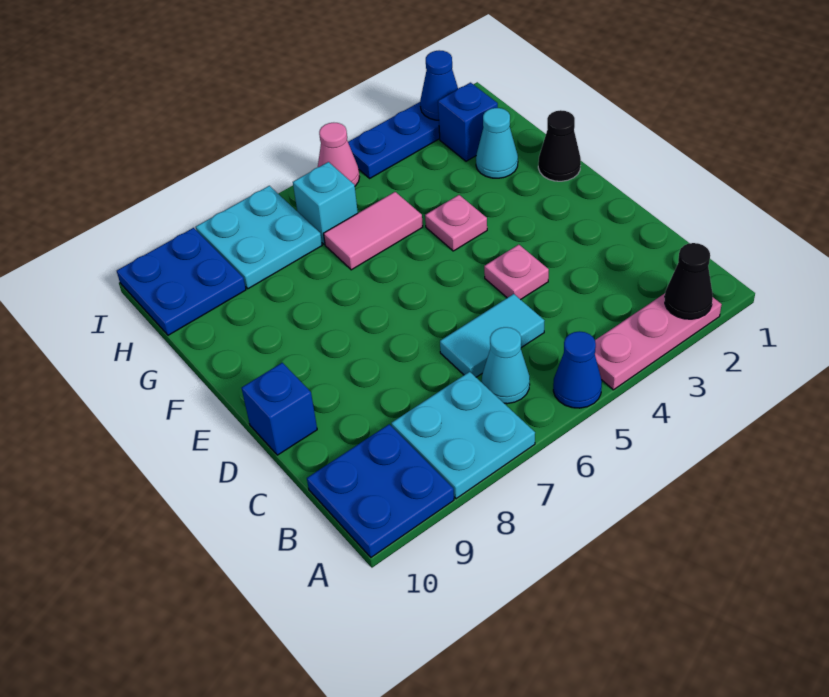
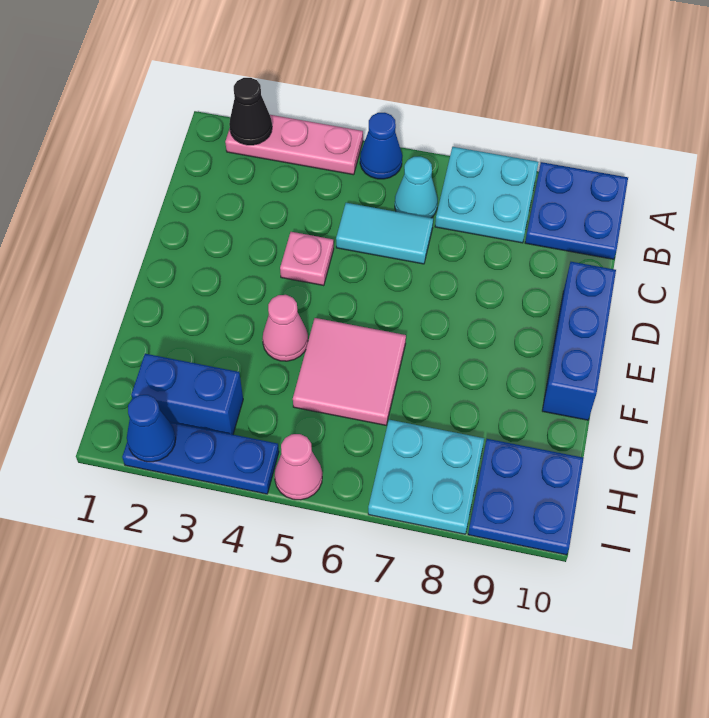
blue 1x1 brick [242,363,317,455] -> blue 1x3 brick [542,262,616,420]
black 1x1 cone [538,110,581,181] -> none
pink 1x1 plate [425,195,487,251] -> pink 1x1 cone [262,295,308,361]
cyan 1x1 cone [476,108,518,178] -> none
pink 1x2 tile [324,192,423,270] -> pink 2x2 tile [293,318,406,425]
blue 1x1 brick [438,83,498,161] -> blue 1x2 brick [131,354,243,434]
cyan 1x1 brick [293,162,358,244] -> none

